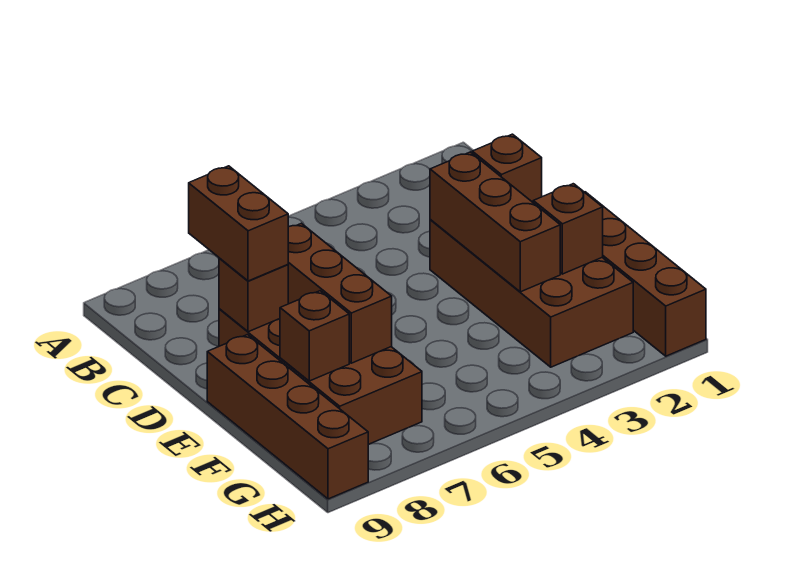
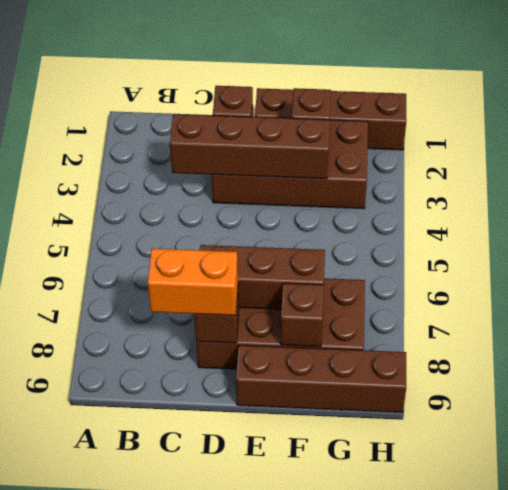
brown 1x2 brick [189,166,288,281] -> orange 1x2 brick [148,249,238,315]
brown 1x3 brick [430,152,560,292] -> brown 1x4 brick [170,114,330,179]

